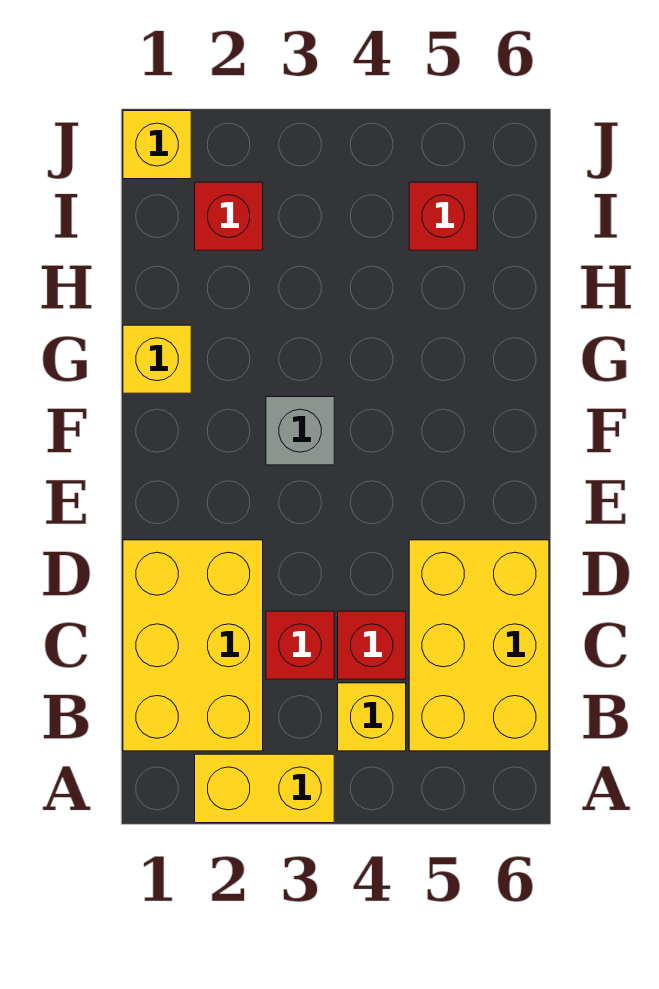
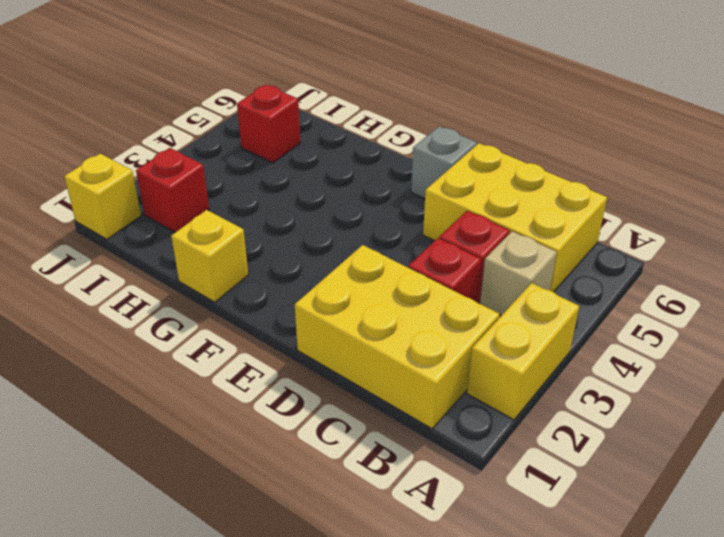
yellow 1x1 brick [338,683,406,751] -> tan 1x1 brick [480,231,557,315]
grey 1x1 brick [266,397,334,465] -> grey 1x1 brick moved to [411,127,477,199]

